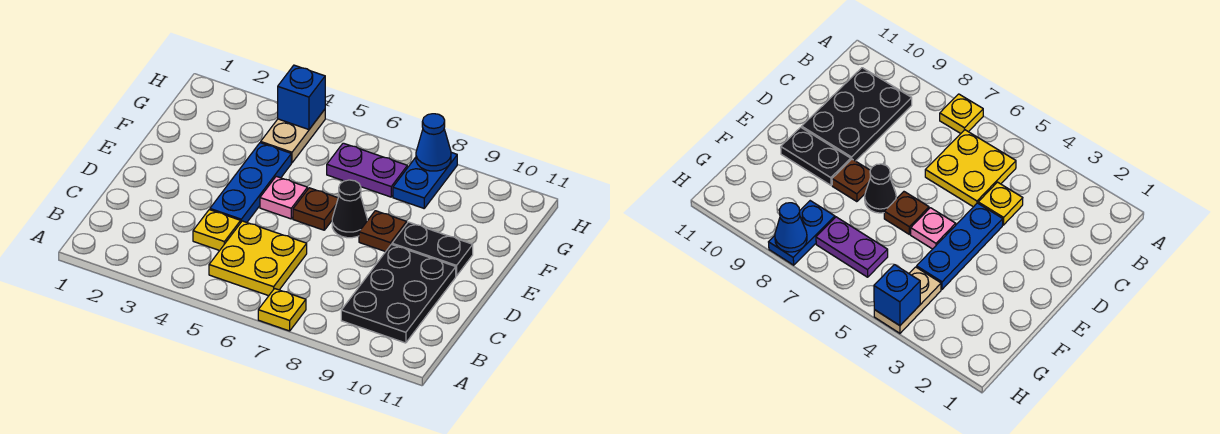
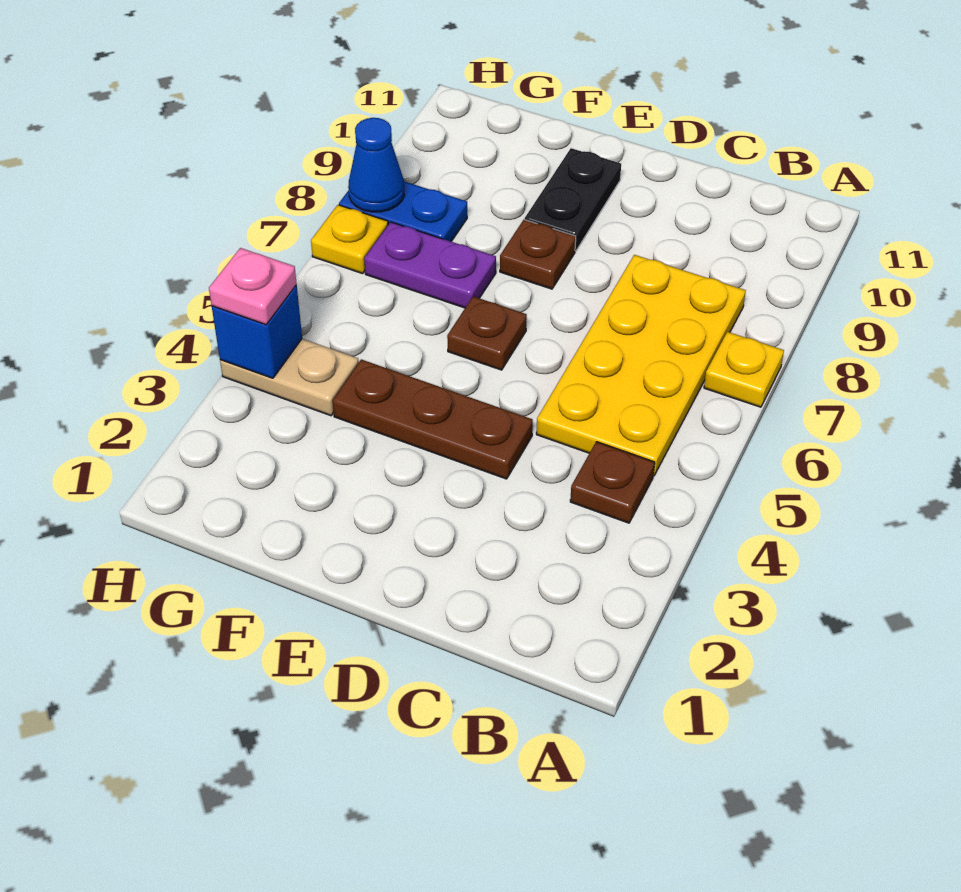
none -> brown 1x1 plate [570,442,655,523]
yellow 2x2 plate [209,221,307,296] -> yellow 2x4 plate [536,255,746,476]
black 2x3 plate [341,244,456,343] -> none
yellow 1x1 plate [193,210,241,251] -> yellow 1x1 plate moved to [311,205,388,274]
blue 1x3 plate [210,143,291,222] -> brown 1x3 plate [333,359,533,479]
pink 1x1 plate [260,176,307,219] -> pink 1x1 plate moved to [209,248,297,325]
black 1x1 cone [332,180,367,238] -> none
purple 1x2 plate [327,143,407,197] -> purple 1x2 plate turned to [364,222,496,308]

